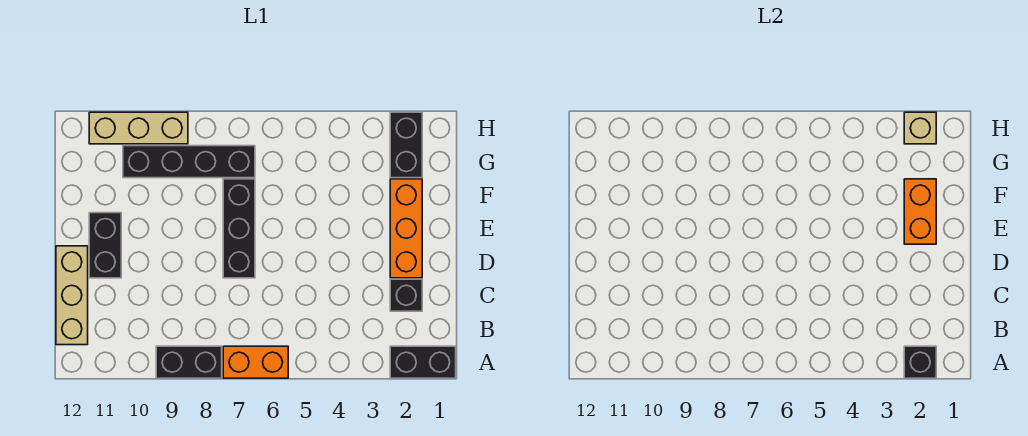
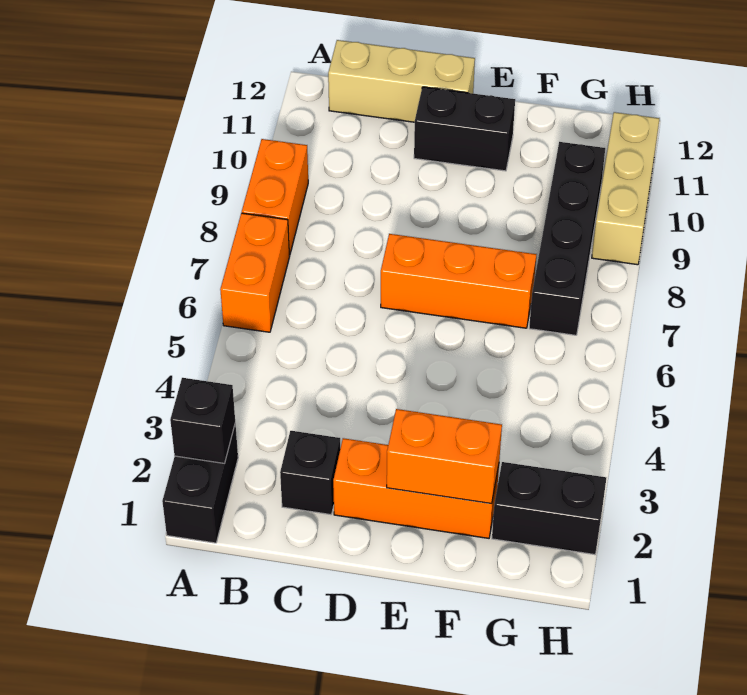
black 1x2 brick [156,346,222,378] -> orange 1x2 brick [242,139,308,255]
black 1x3 brick [223,179,255,278] -> orange 1x3 brick [381,234,536,328]
tan 1x1 brick [904,112,936,144] -> none

